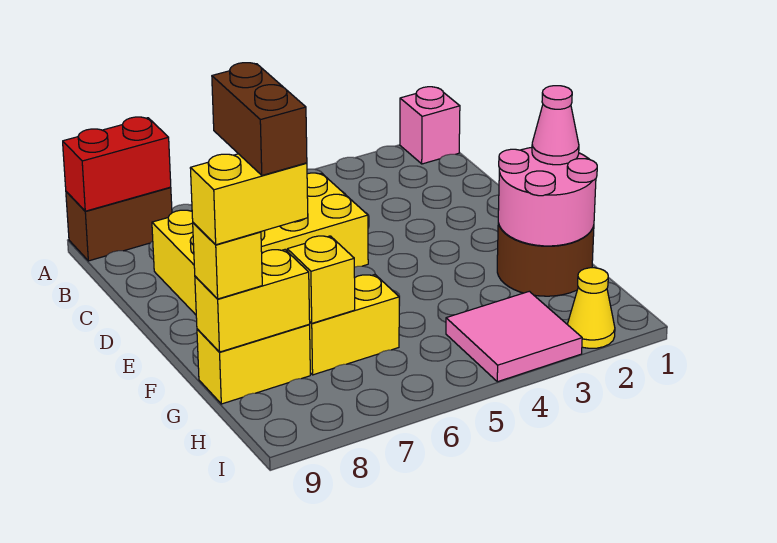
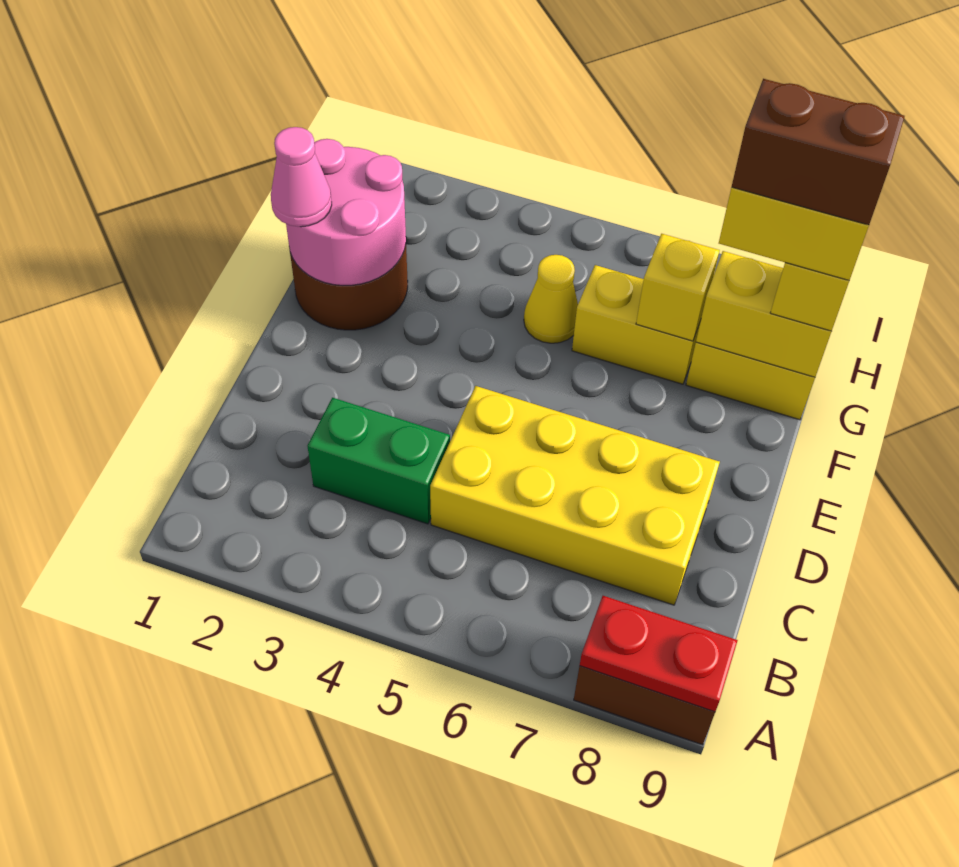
pink 1x1 brick [400,87,460,164] -> none
red 1x2 brick [63,117,171,211] -> red 1x2 plate [580,596,738,712]
none -> green 1x2 brick [308,398,450,524]
brown 1x2 brick [212,63,307,175] -> brown 1x2 brick turned to [732,79,905,225]
pink 2x2 tile [446,291,582,382] -> none
yellow 1x1 cone [567,268,615,348] -> yellow 1x1 cone moved to [524,255,578,343]

